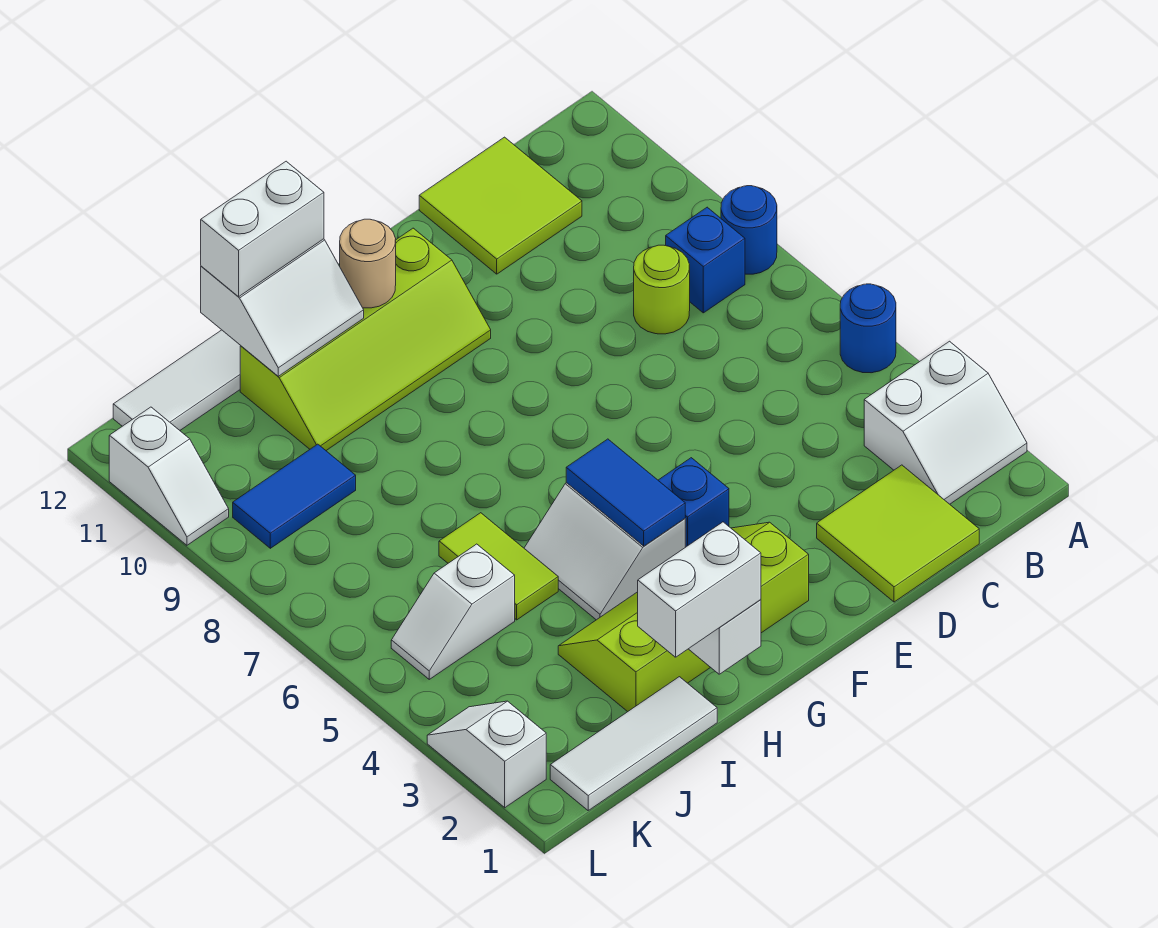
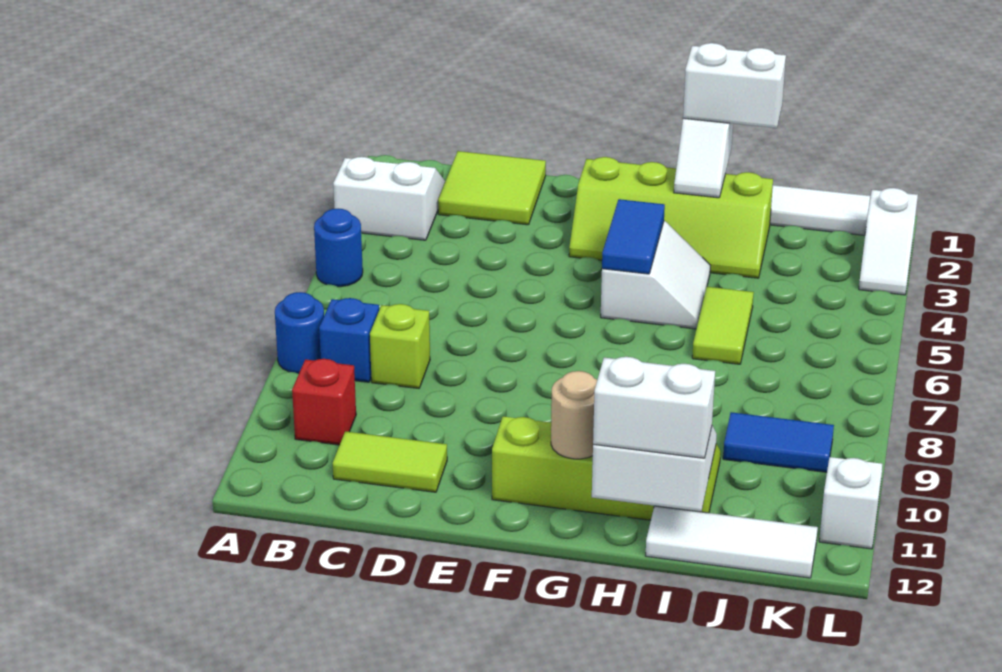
none -> red 1x1 brick [292,359,356,445]
lime 1x1 round brick [634,245,690,334] -> lime 1x1 brick [370,304,430,388]
lime 2x2 tile [419,137,582,274] -> lime 1x2 tile [333,431,447,492]
blue 1x1 brick [658,458,729,547] -> none
white 1x2 slope [391,544,515,679] -> none

